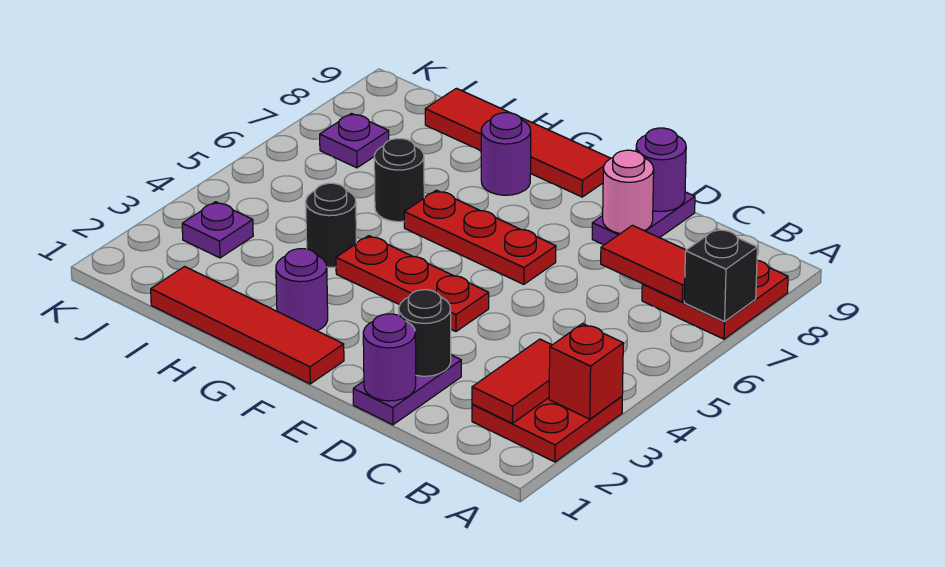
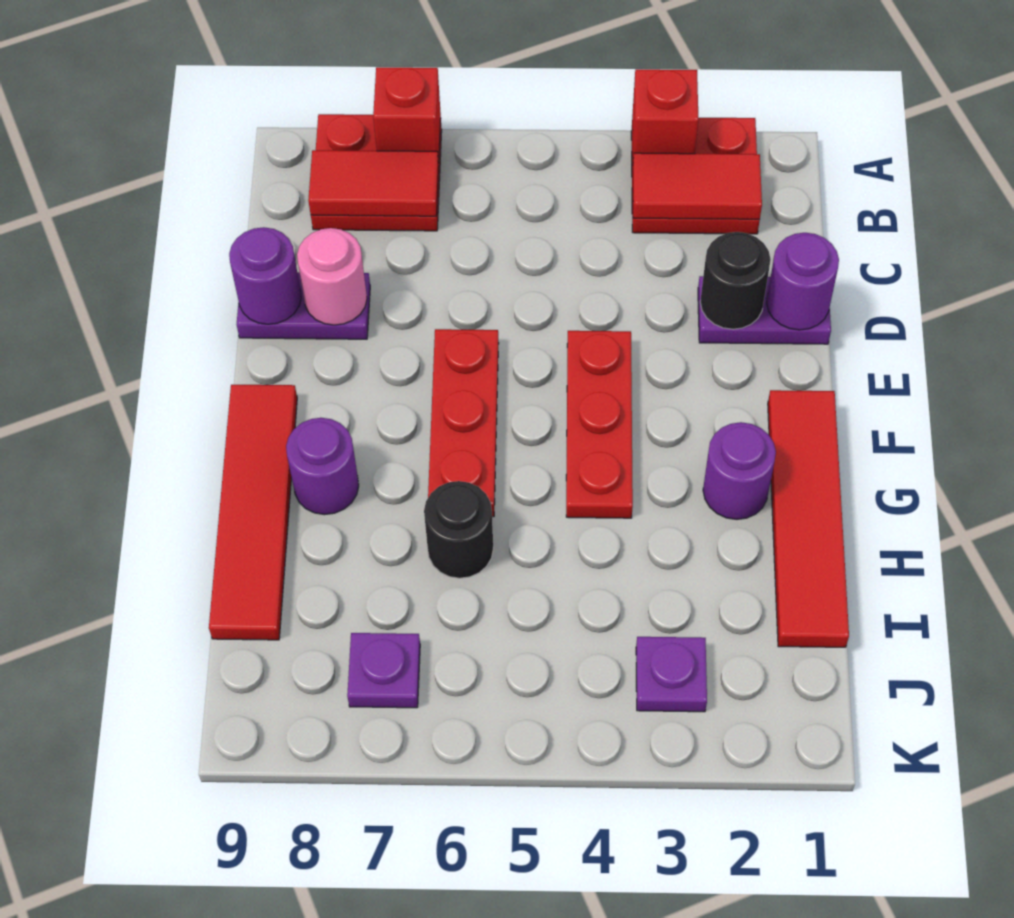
black 1x1 brick [684,229,757,322] -> red 1x1 brick [373,67,441,163]
red 1x2 tile [601,225,686,302] -> red 1x2 tile turned to [308,150,439,216]
black 1x1 round brick [306,183,356,267] -> none

